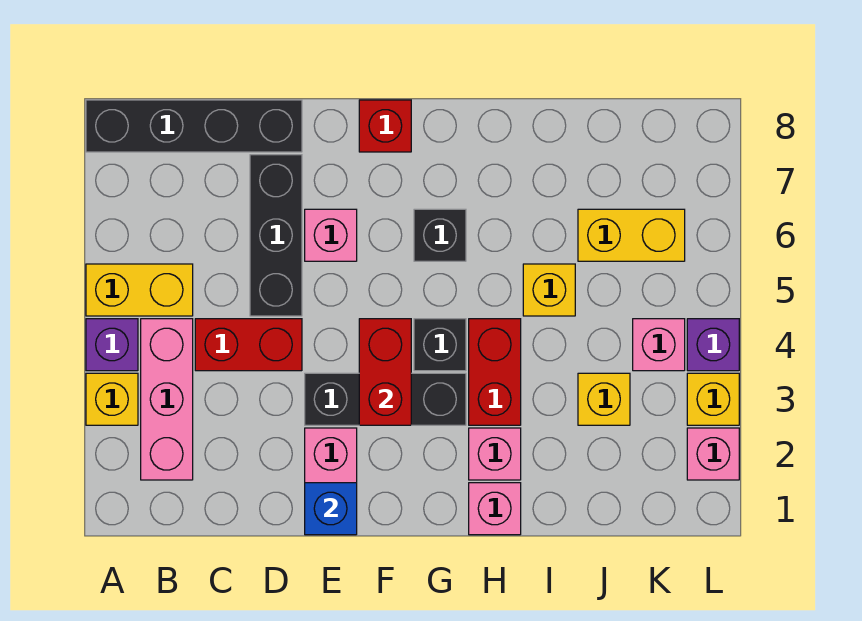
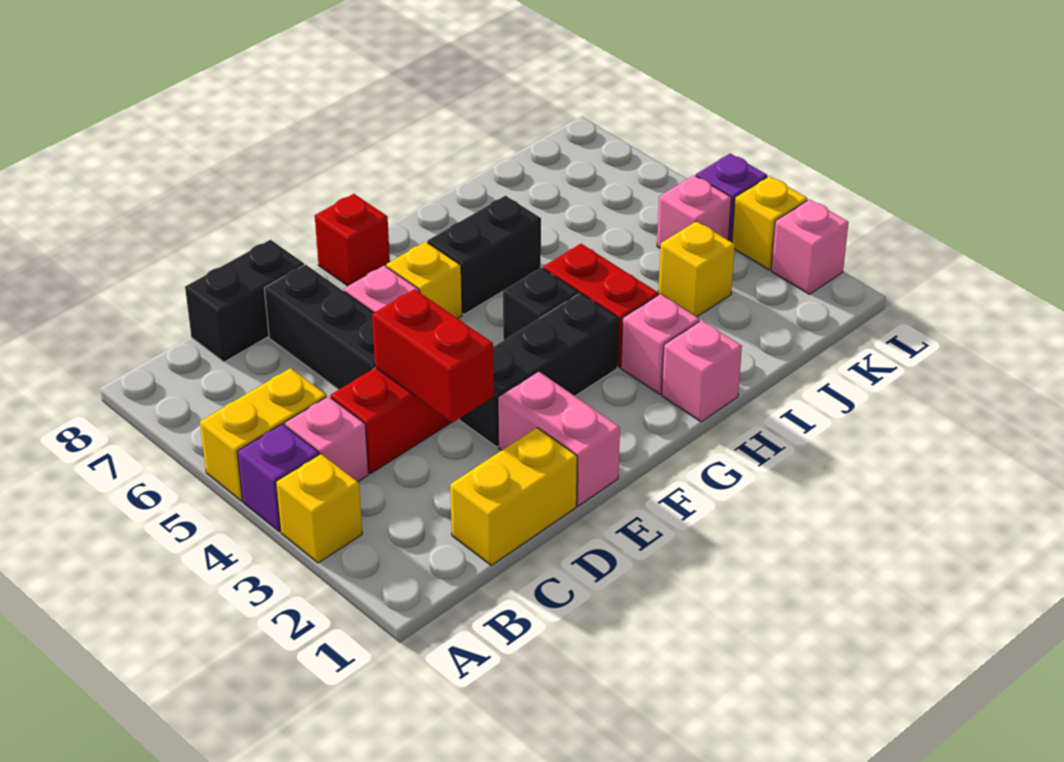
black 1x4 brick [86,100,302,152] -> black 1x2 brick [185,240,304,362]
pink 1x3 brick [141,319,193,480] -> pink 1x1 brick [285,396,368,482]
blue 1x1 brick [305,483,357,535] -> none
red 1x2 brick [359,319,411,425] -> red 1x2 brick moved to [372,289,494,423]
black 1x1 brick [414,209,466,261] -> black 1x2 brick [428,196,541,314]
yellow 1x1 brick [523,264,575,316] -> yellow 1x1 brick moved to [386,242,462,319]
yellow 1x2 brick [578,209,685,261] -> yellow 1x2 brick moved to [450,428,577,565]

